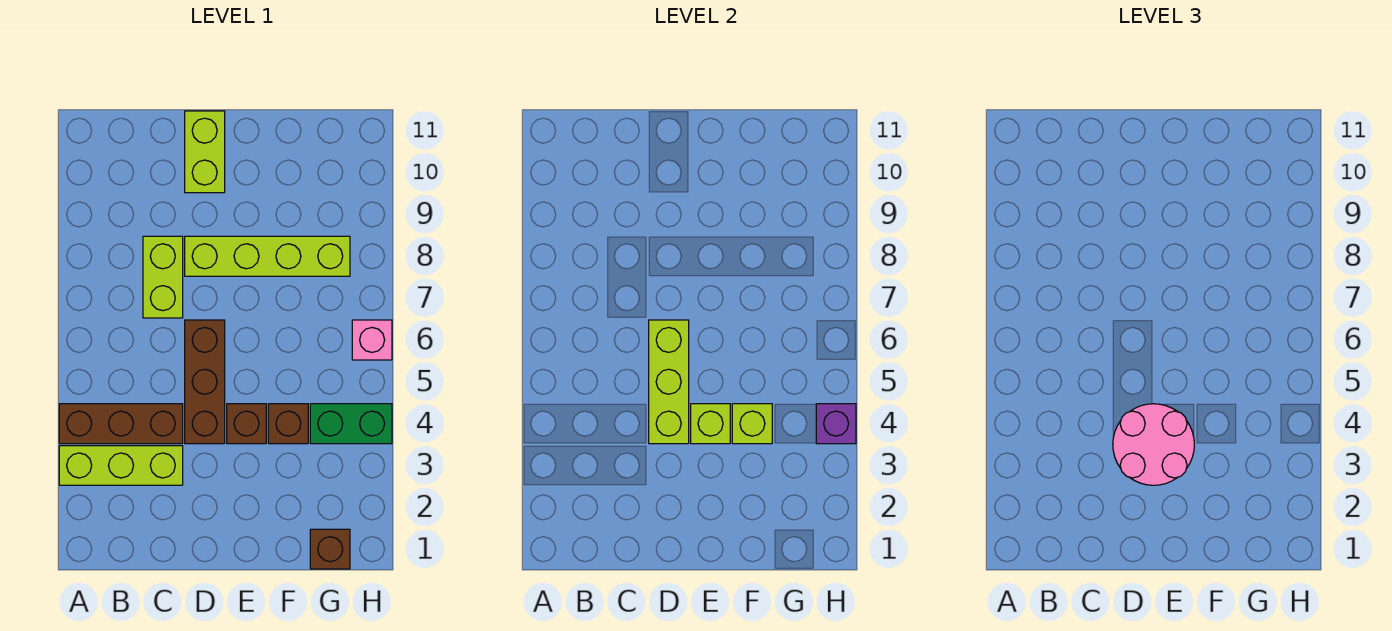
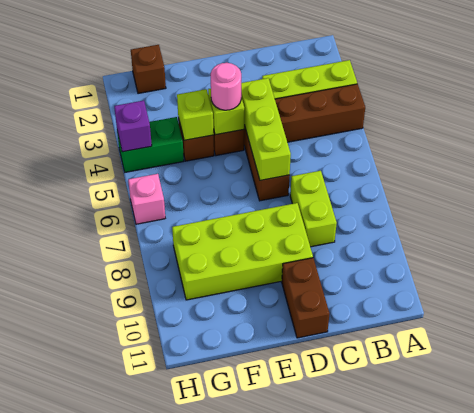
pink 2x2 round brick [1113,404,1194,485] -> pink 1x1 round brick [211,63,241,110]
lime 1x4 brick [185,236,350,276] -> lime 2x4 brick [172,203,313,300]
lime 1x2 brick [185,111,225,193] -> brown 1x2 brick [282,258,329,338]

